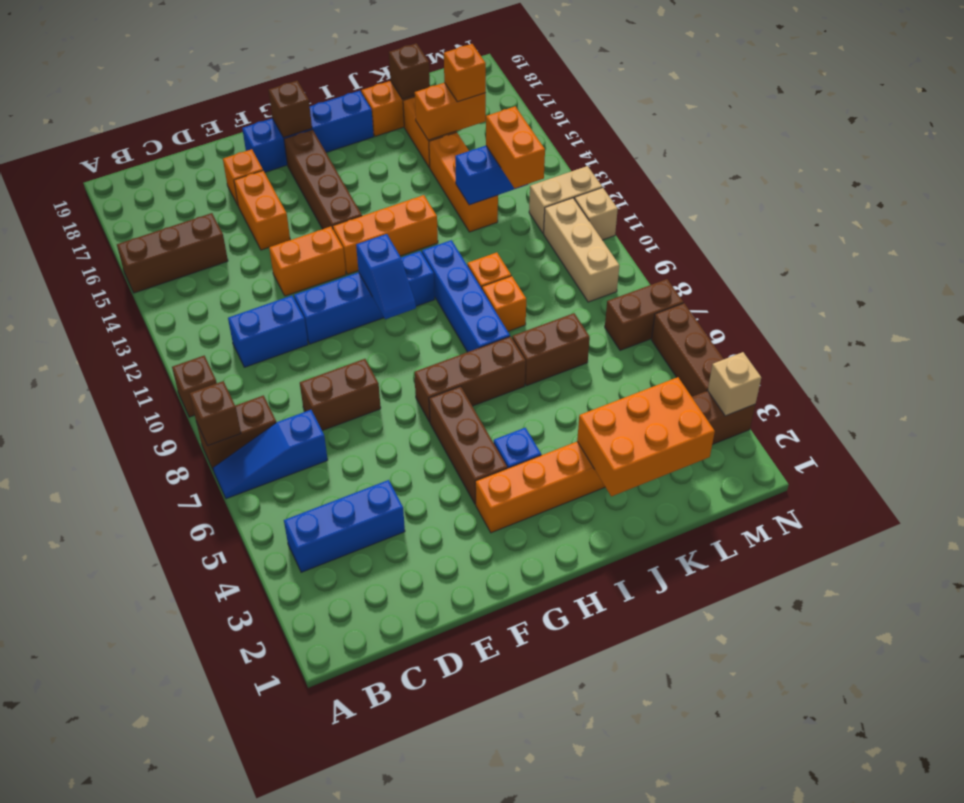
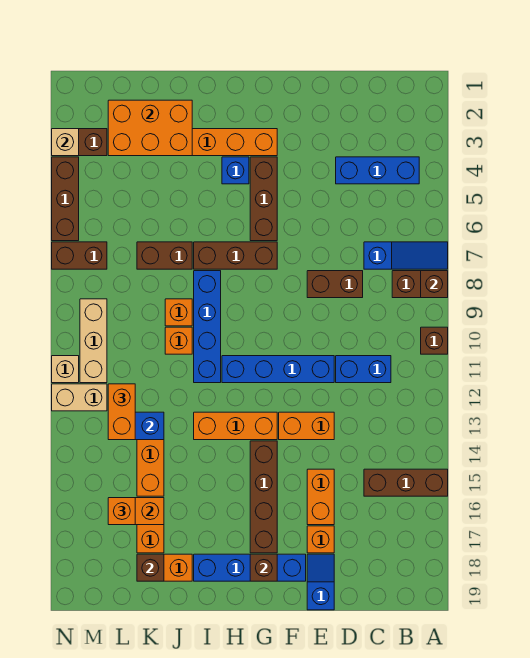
blue 1x2 slope [356,234,416,319] -> blue 1x2 slope moved to [307,554,334,610]

